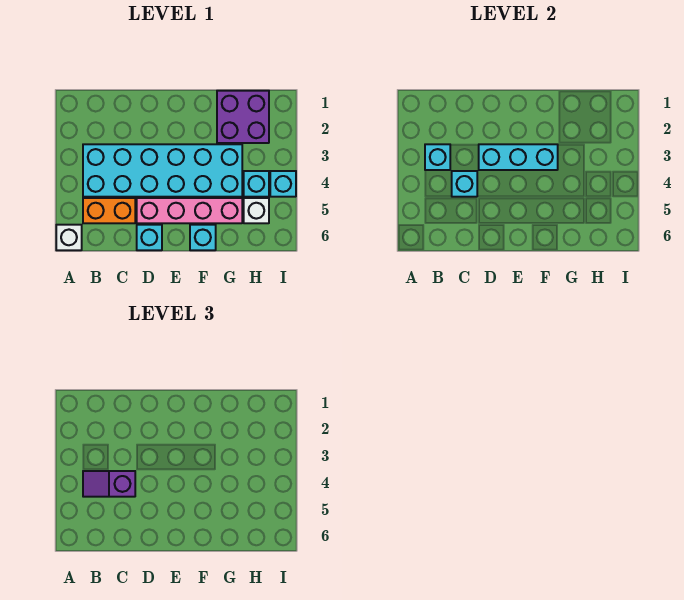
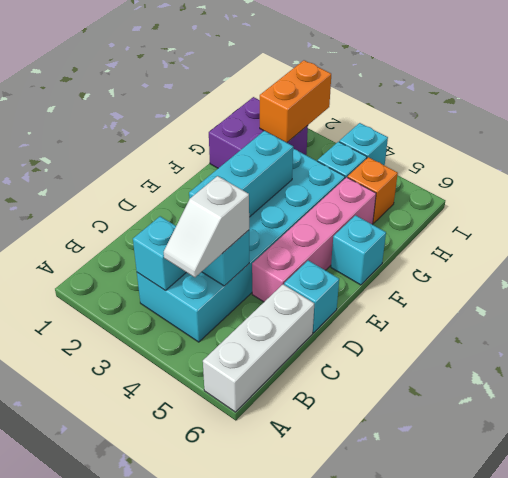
white 1x1 brick [56,225,82,250] -> white 1x3 brick [203,284,314,412]
purple 1x2 slope [83,471,135,497] -> white 1x2 slope [164,176,249,277]
orange 1x2 brick [83,198,135,223] -> orange 1x2 brick moved to [260,60,331,142]
white 1x1 brick [244,198,269,223] -> orange 1x1 brick [348,157,398,223]

